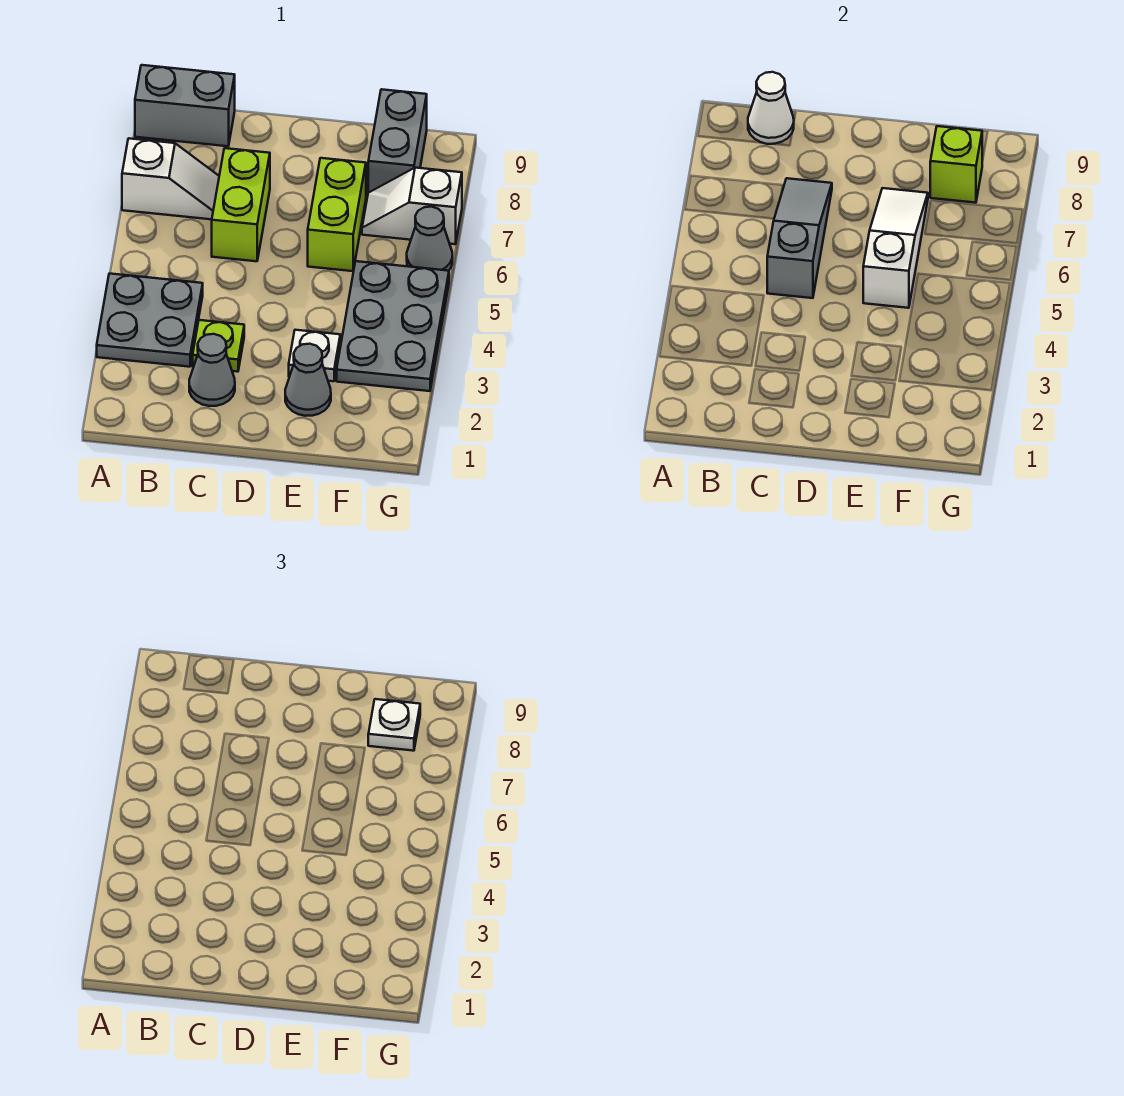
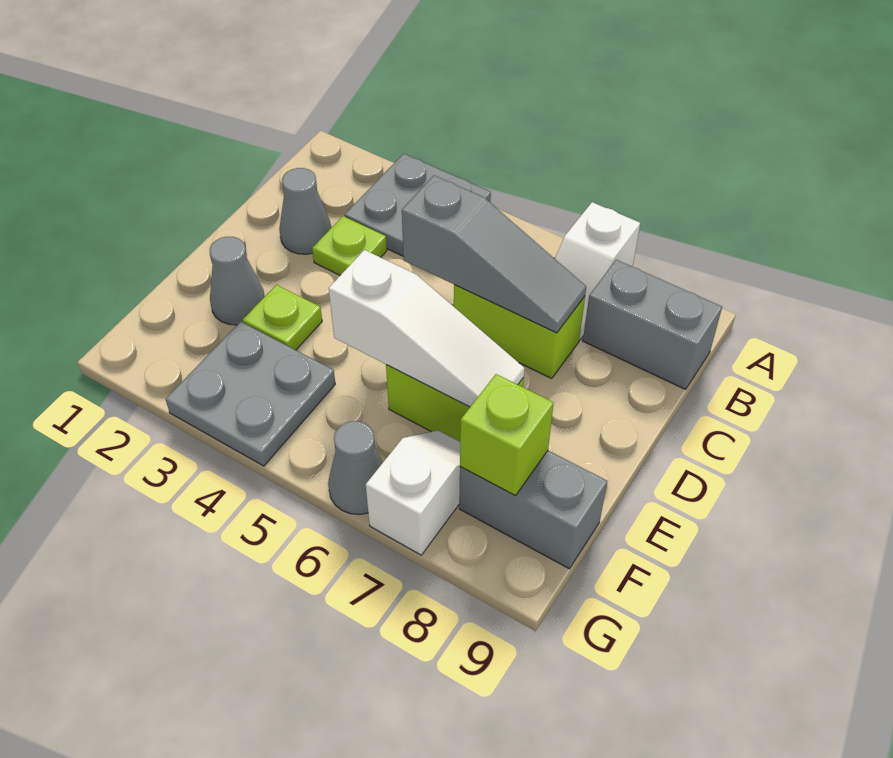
grey 1x2 brick [135,65,235,146] -> grey 1x2 brick turned to [583,260,722,389]
white 1x1 cone [748,72,794,144] -> none
white 1x1 plate [289,330,340,381] -> lime 1x1 plate [242,285,322,350]
grey 2x3 plate [337,261,449,391] -> grey 2x2 plate [166,322,335,466]
white 1x1 plate [368,699,420,751] -> none

